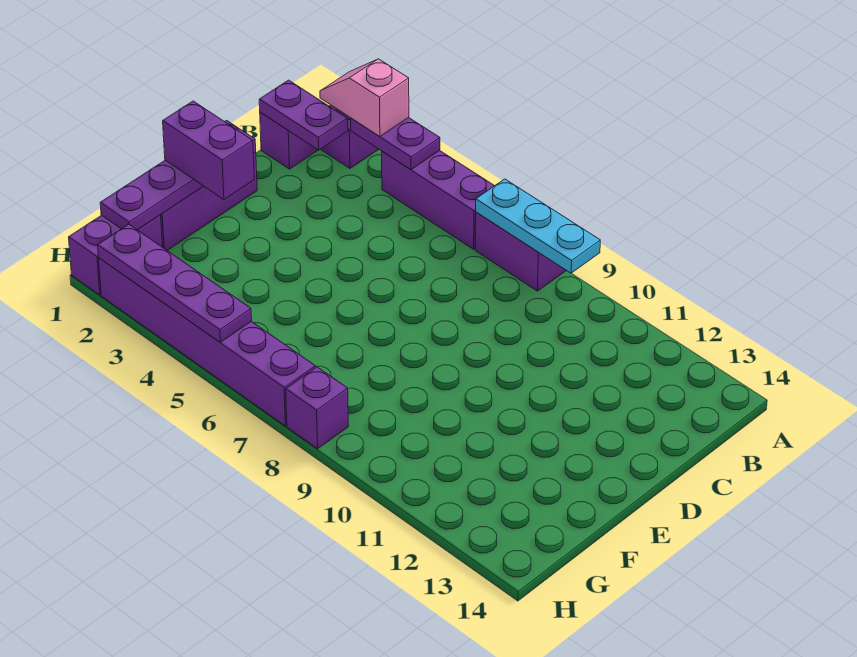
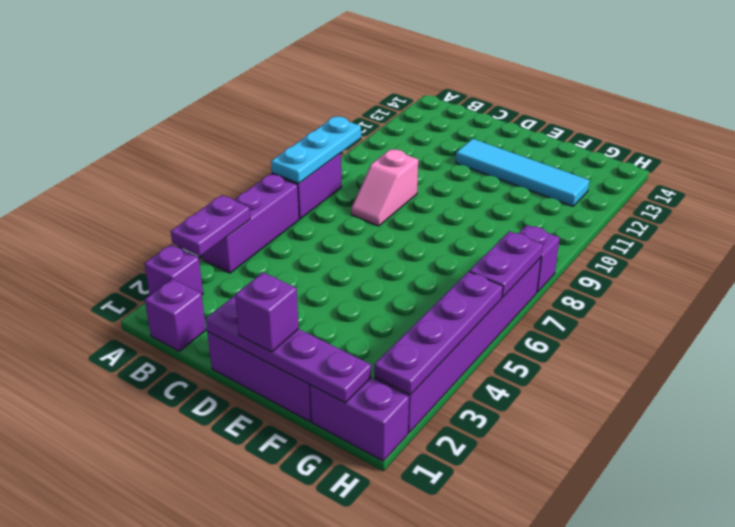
pink 1x2 slope [320,59,409,137] -> pink 1x2 slope moved to [351,149,418,226]
purple 1x2 plate [259,80,348,150] -> purple 1x2 plate moved to [469,231,543,297]
none -> cyan 1x4 tile [456,139,590,206]
purple 1x2 brick [163,101,254,199] -> purple 1x1 brick [235,272,299,352]

